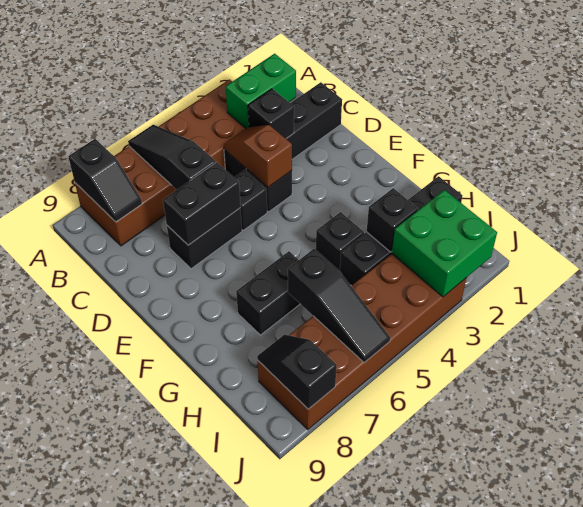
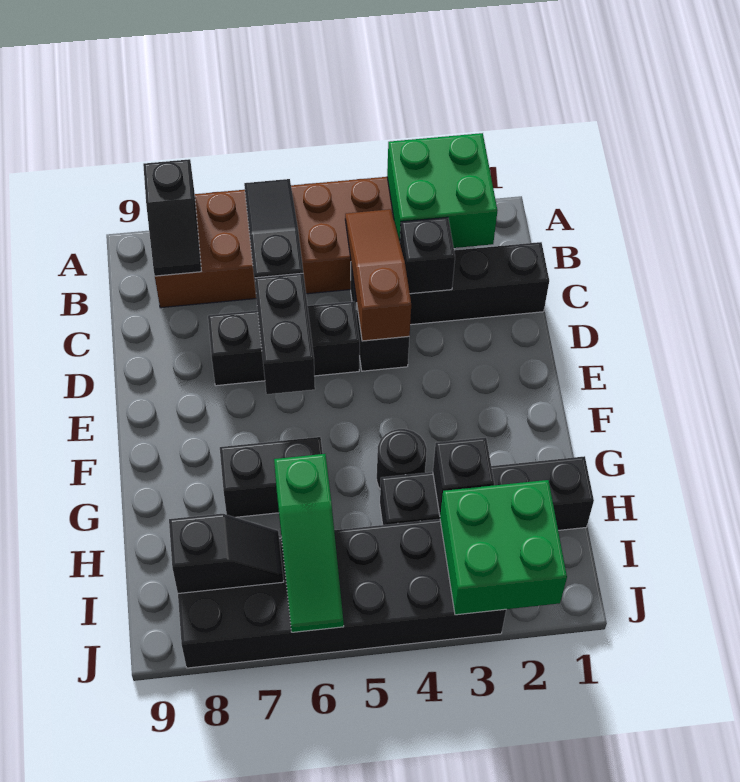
green 1x2 brick [226,54,296,128] -> green 2x2 brick [387,133,497,248]
brown 1x2 slope [224,125,292,187] -> brown 1x3 slope [345,209,411,341]
black 1x2 brick [163,162,241,245] -> black 1x2 brick turned to [255,273,315,394]
black 1x1 brick [316,212,364,271] -> black 1x1 round brick [377,429,427,489]
black 1x3 slope [288,249,390,363] -> green 1x3 slope [274,454,344,632]
brown 2x6 brick [258,254,466,430] -> black 2x6 brick [178,519,506,668]
black 1x2 slope [257,335,337,409] -> black 1x2 slope turned to [169,514,284,593]

